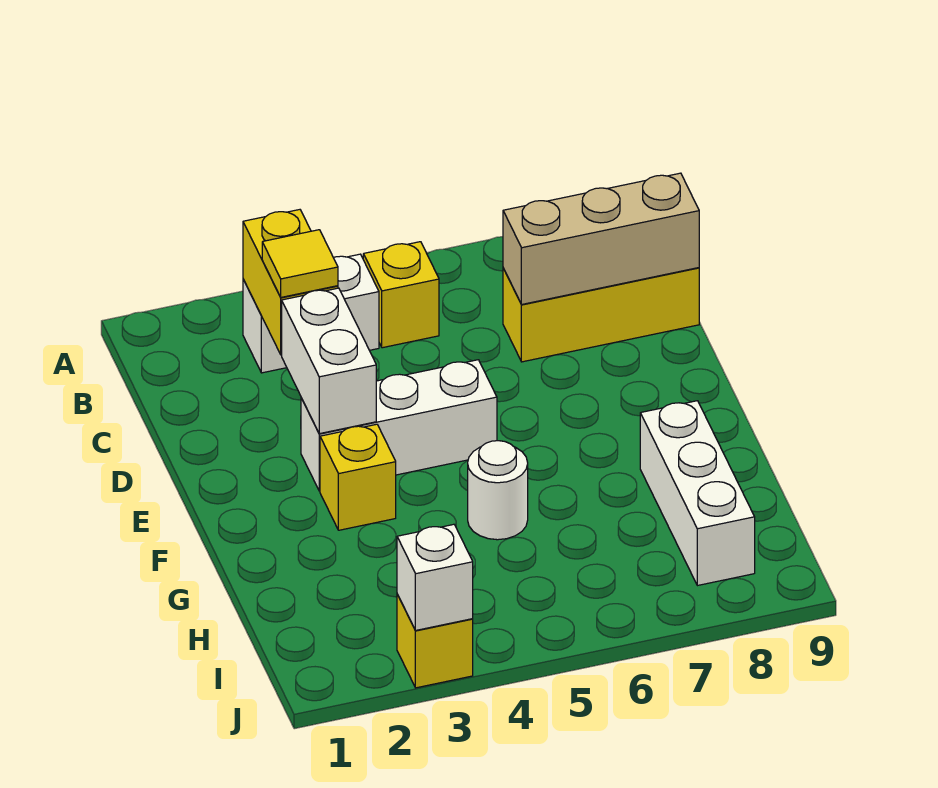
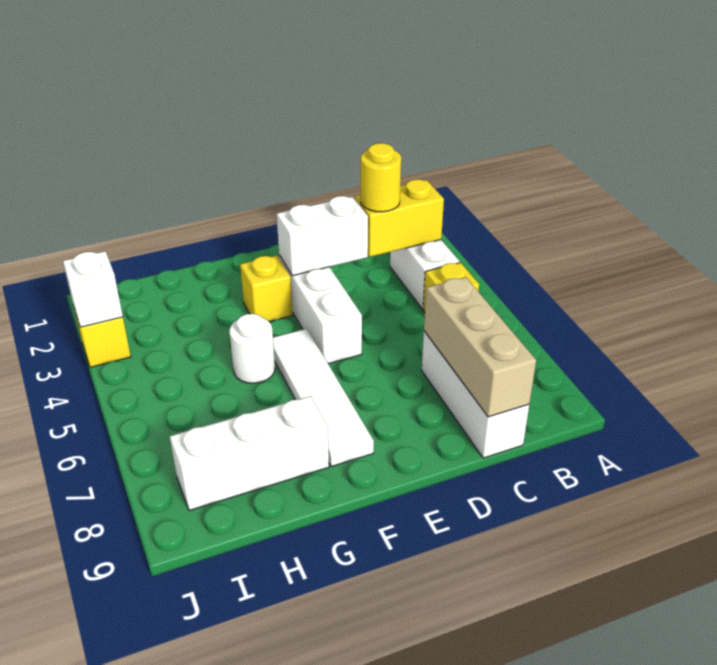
yellow 1x1 tile [262,230,338,297] -> yellow 1x1 round brick [361,143,401,212]
yellow 1x3 brick [503,268,699,362] -> white 1x3 brick [422,331,529,458]
none -> white 1x4 tile [273,329,374,467]

